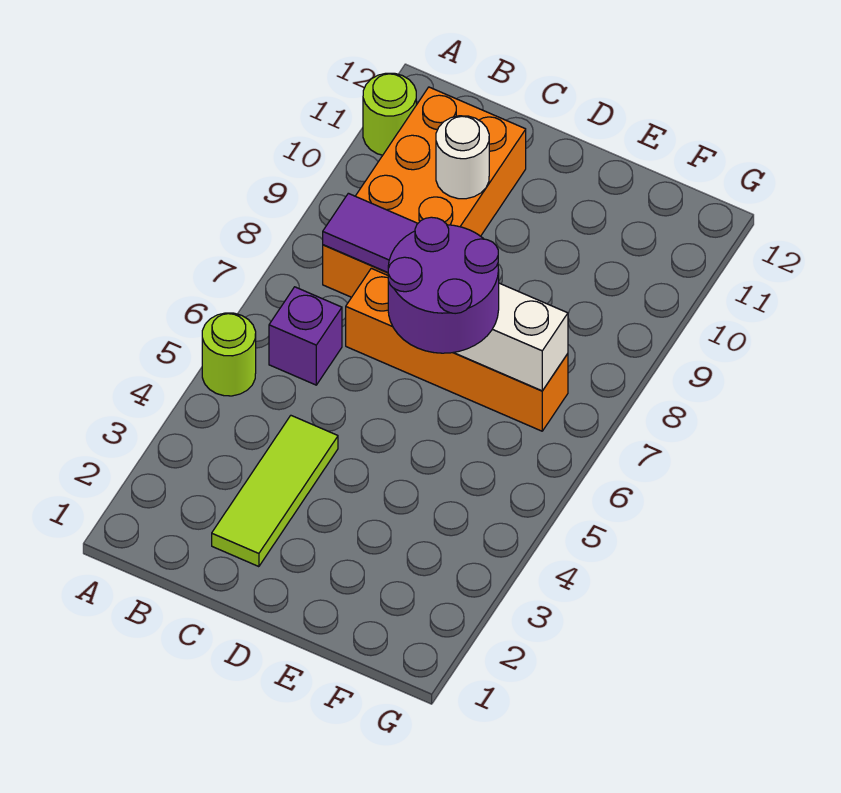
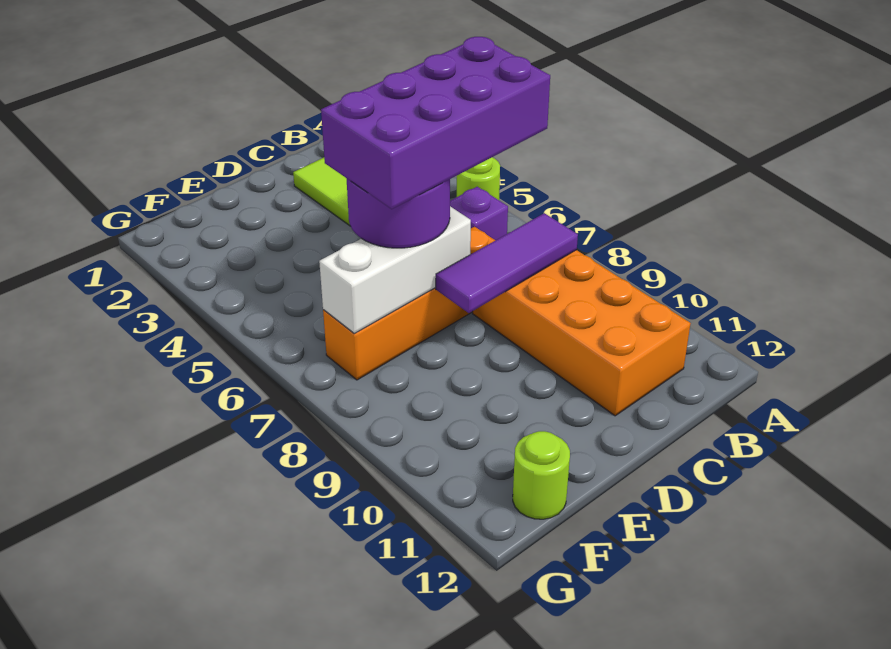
lime 1x1 round brick [363,73,416,155] -> lime 1x1 round brick moved to [513,431,570,519]
none -> purple 2x4 brick [321,37,550,209]
white 1x1 round brick [436,116,489,199] -> none

